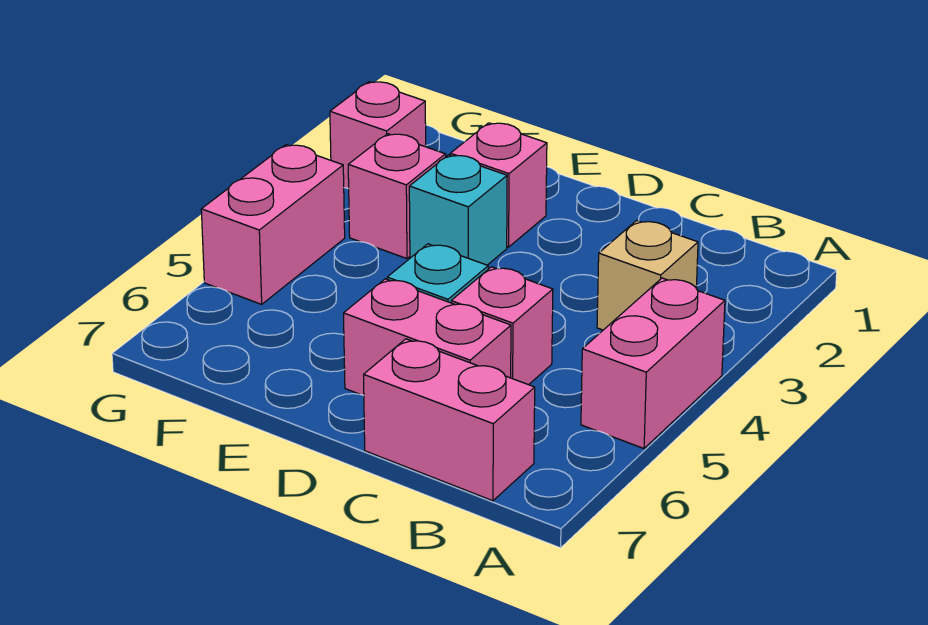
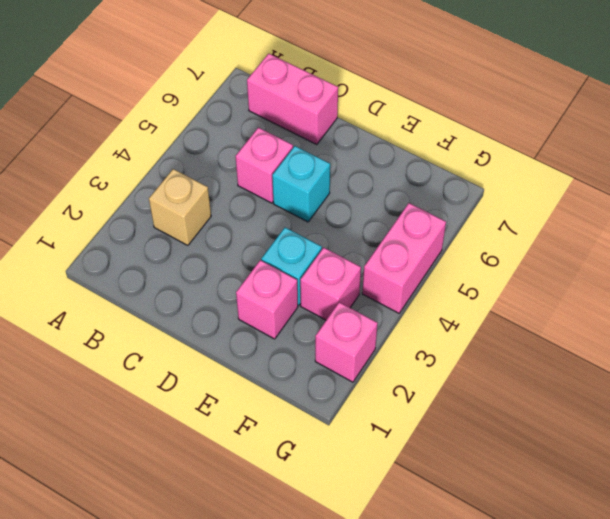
pink 1x2 brick [581,278,725,448] -> none
pink 1x2 brick [343,279,511,395] -> none

